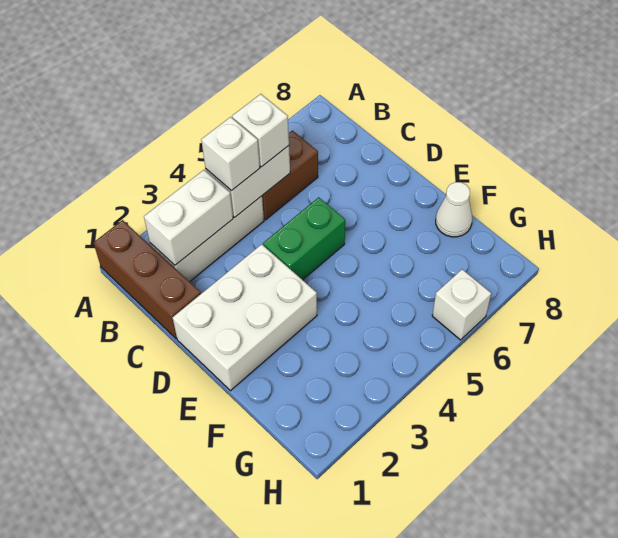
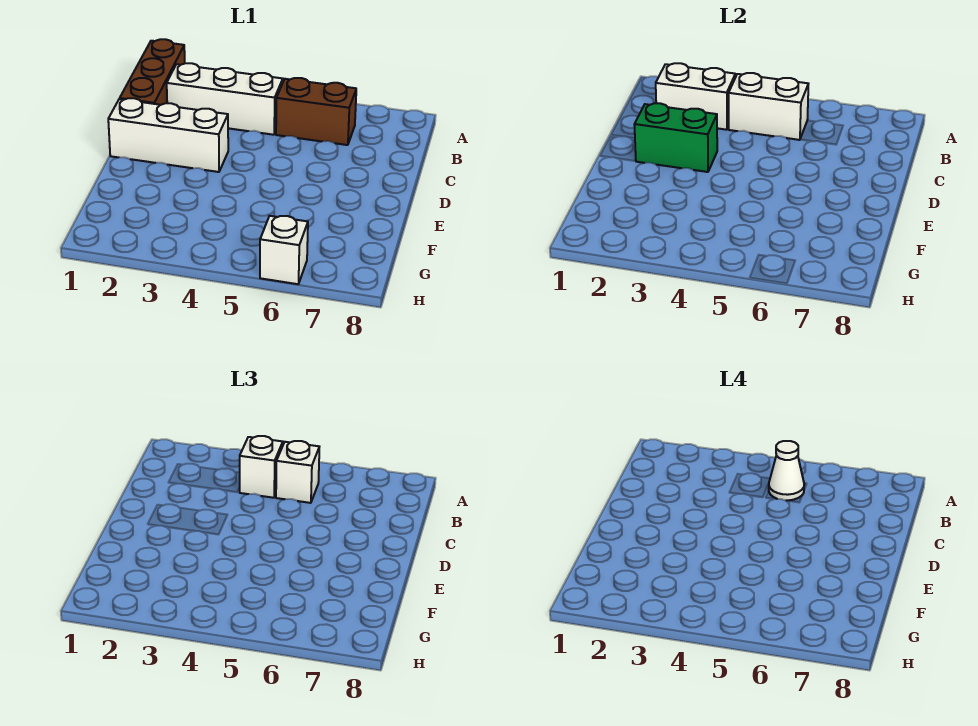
white 2x3 brick [173,244,317,391] -> white 1x3 brick [108,98,228,172]
green 1x2 brick [263,197,345,280] -> green 1x2 brick moved to [634,103,717,172]
white 1x1 cone [436,182,472,237] -> white 1x1 cone moved to [769,441,804,501]

